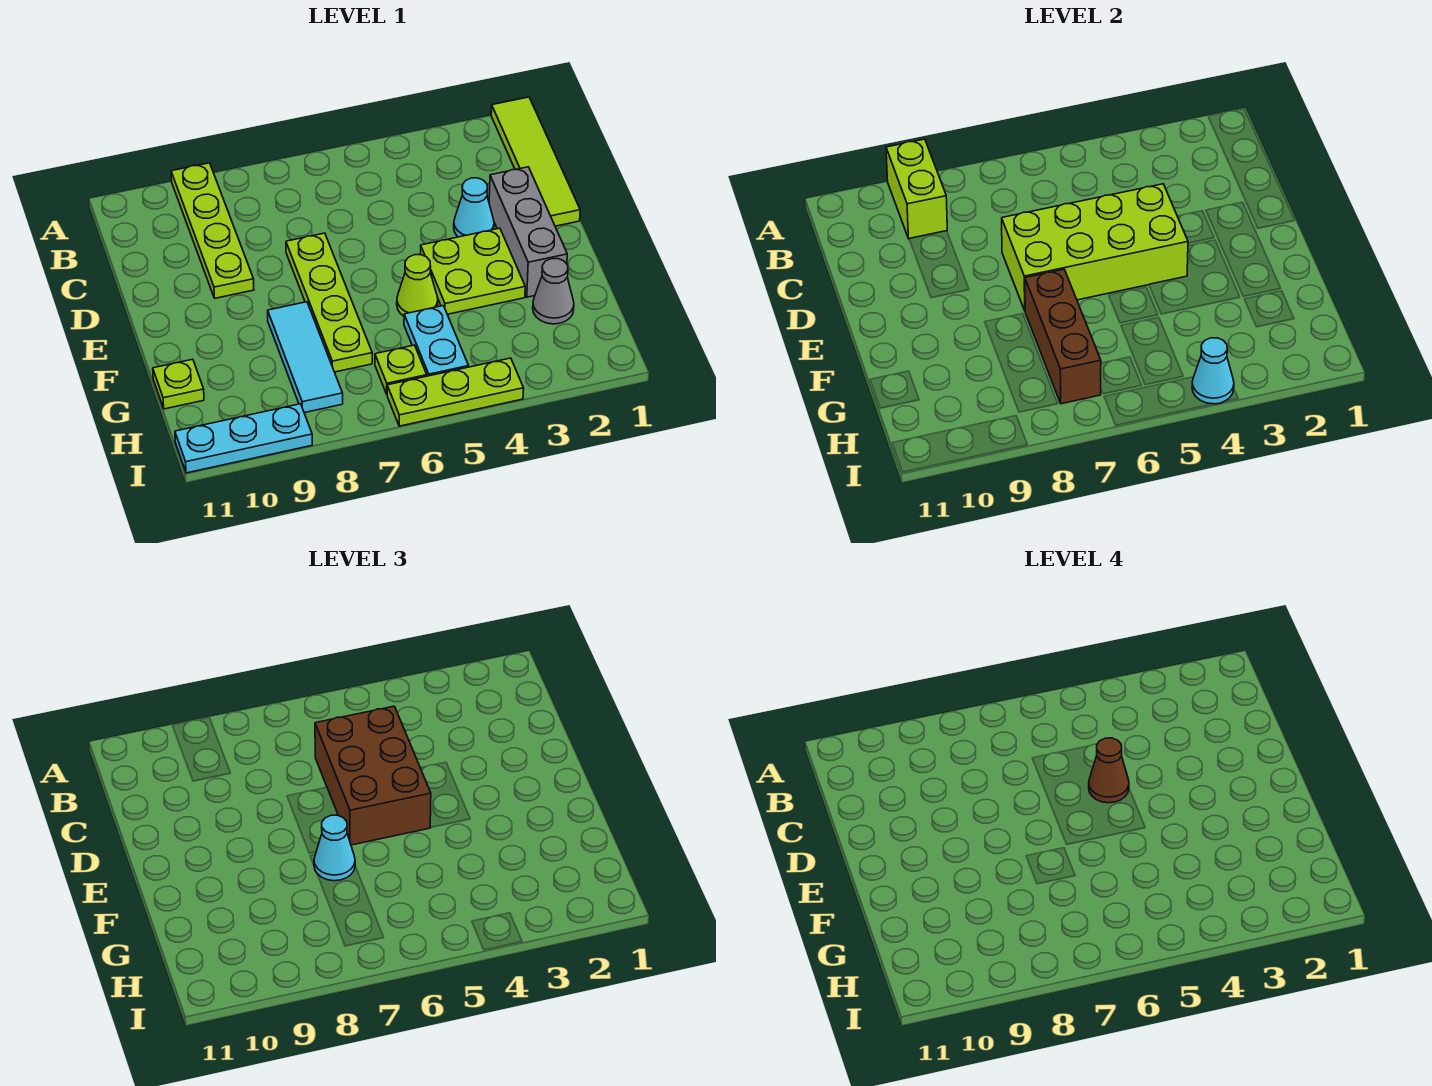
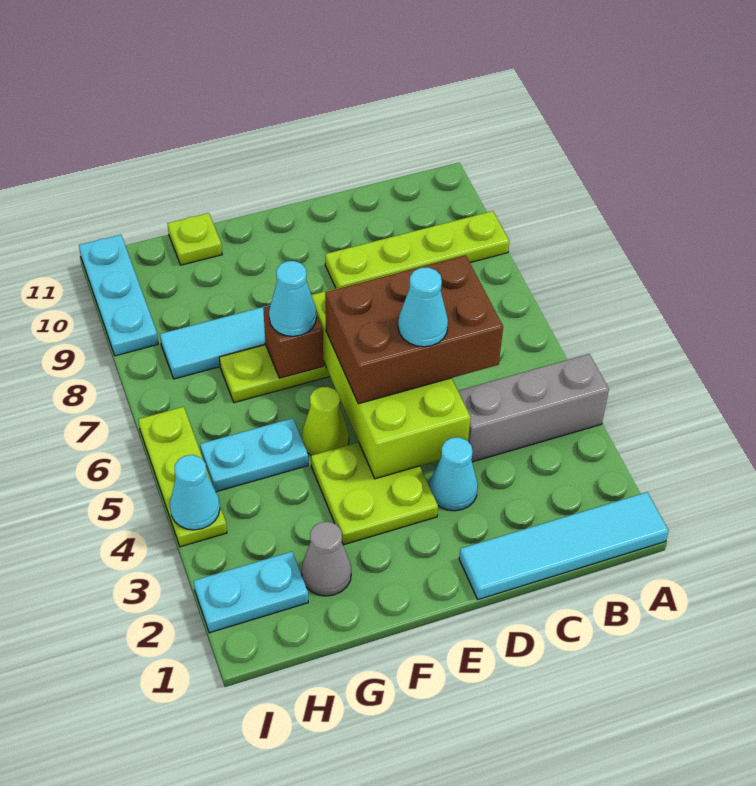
lime 1x4 tile [491,97,580,226] -> cyan 1x4 tile [459,492,669,600]
lime 1x2 brick [886,139,947,239] -> none
grey 1x3 brick [489,167,567,297] -> grey 1x3 brick moved to [458,354,609,462]
brown 1x1 cone [1089,738,1129,803] -> cyan 1x1 cone [398,267,448,347]
brown 1x3 brick [1025,269,1101,404] -> brown 1x1 brick [263,306,323,378]
none -> cyan 1x2 plate [194,552,308,633]
lime 1x1 plate [375,345,427,394] -> none

